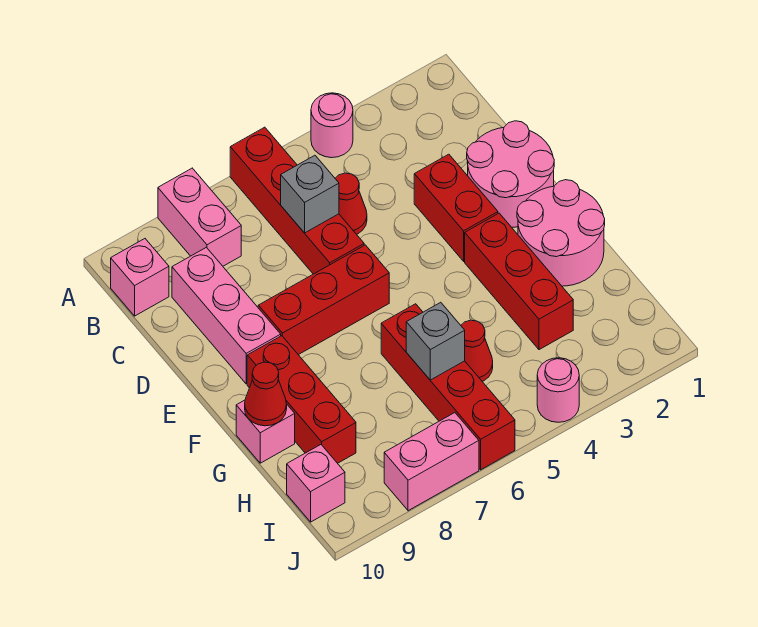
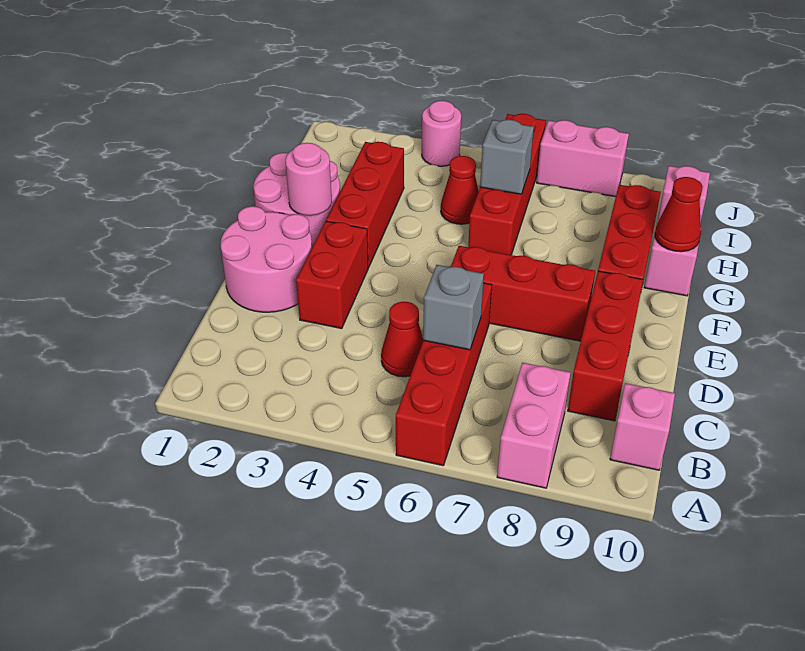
pink 1x1 round brick [311,93,353,158] -> pink 1x1 round brick moved to [285,143,332,216]
pink 1x3 brick [172,247,281,384] -> red 1x3 brick [568,271,643,421]

